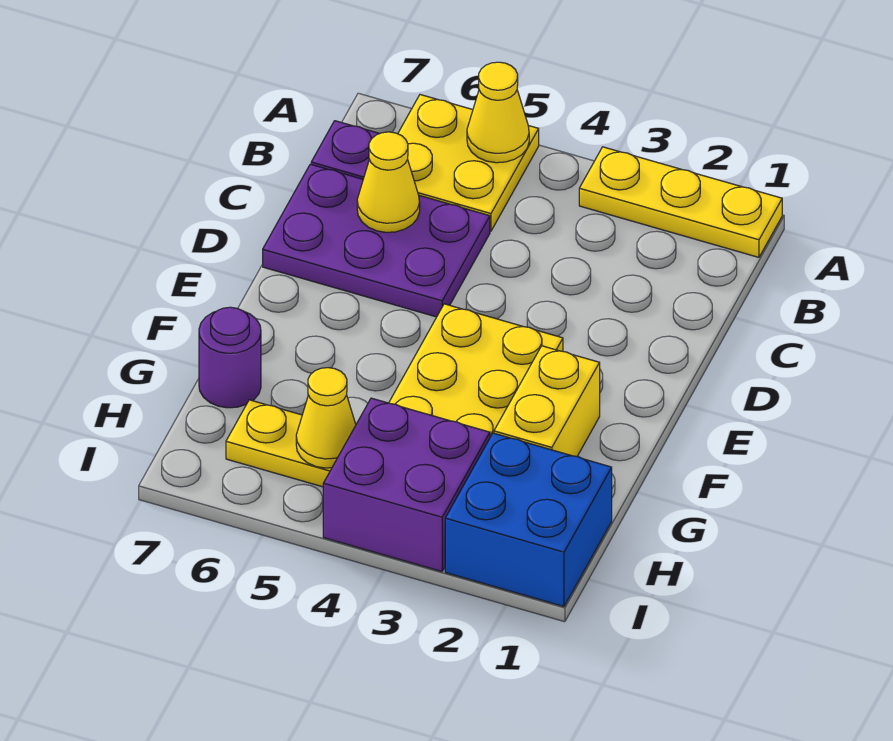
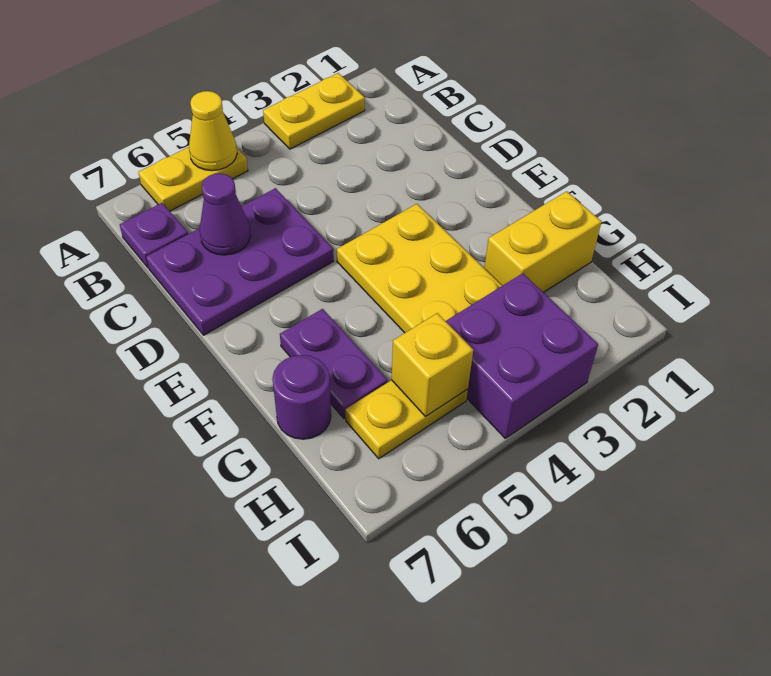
yellow 1x3 plate [579,147,782,257] -> yellow 1x2 plate [263,73,365,149]
yellow 2x2 plate [398,95,539,231] -> yellow 1x2 plate [138,147,248,211]
yellow 1x1 cone [357,132,420,232] -> purple 1x1 cone [200,173,251,255]
yellow 1x2 brick [494,346,600,456] -> yellow 1x2 brick turned to [484,191,601,293]
none -> purple 1x2 plate [280,309,388,419]
blue 2x2 brick [445,433,612,606] -> none
yellow 1x1 cone [296,368,356,468] -> yellow 1x1 brick [391,313,473,416]

